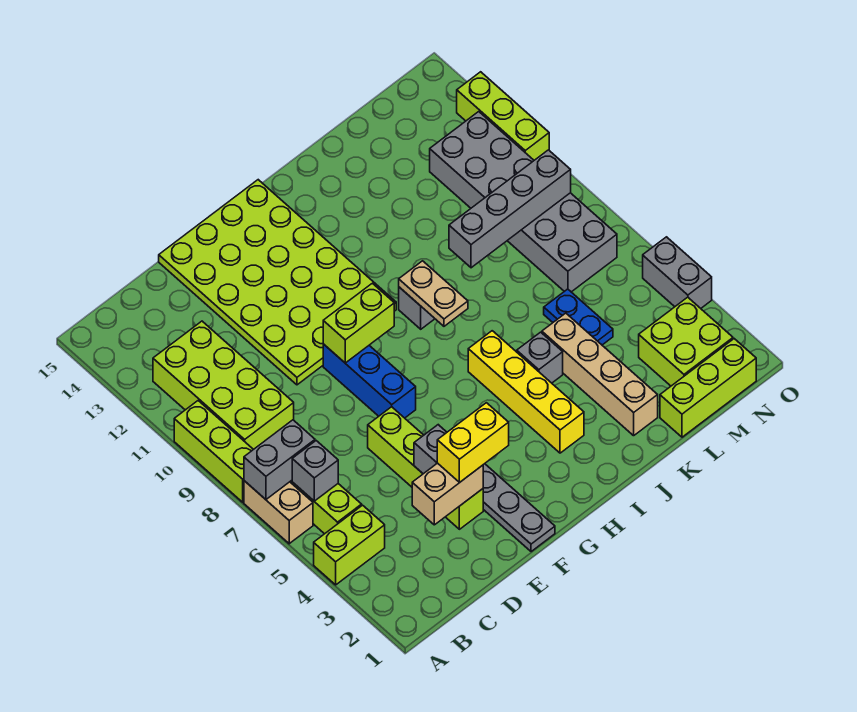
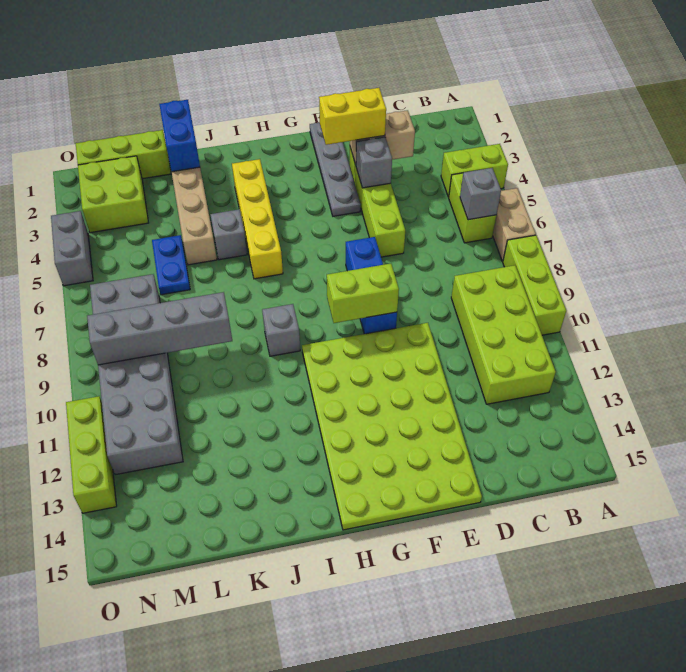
grey 1x2 brick [244,420,315,499] -> none
tan 1x2 plate [399,261,468,326] -> none
none -> blue 1x2 brick [159,100,200,172]

